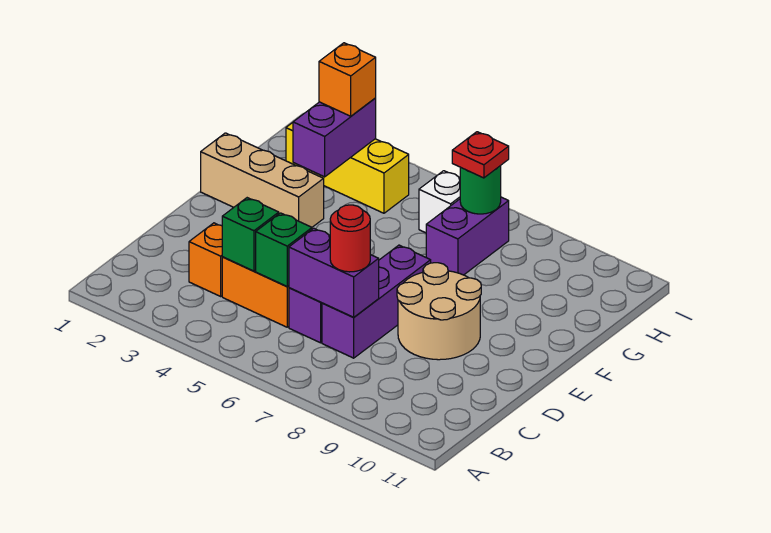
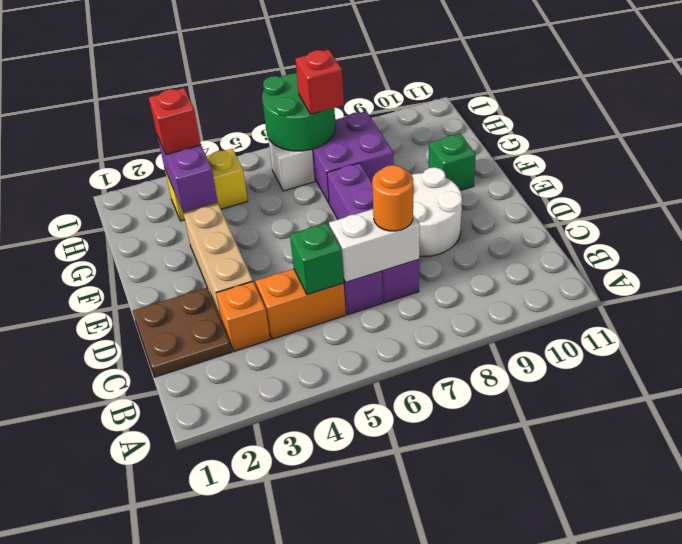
none -> brown 2x2 plate [133,288,231,377]
green 1x1 brick [222,198,279,271] -> green 1x1 brick moved to [429,134,476,191]
purple 1x2 brick [289,228,379,317] -> white 1x2 brick [329,209,420,282]
purple 1x3 brick [322,245,431,358] -> purple 1x4 brick [327,163,419,303]
red 1x1 round brick [330,205,370,272] -> orange 1x1 round brick [372,165,413,231]
tan 2x2 round brick [397,263,481,360] -> white 2x2 round brick [412,167,462,256]
tan 1x3 brick [201,133,324,227] -> tan 1x3 brick turned to [184,204,253,322]
purple 1x2 brick [426,197,509,275] -> purple 2x2 brick [312,111,393,203]
yellow 1x3 brick [286,123,409,213] -> yellow 1x2 brick [165,149,248,221]
orange 1x1 brick [319,43,376,116] -> red 1x1 brick [149,88,201,155]
green 1x1 round brick [460,166,501,214] -> green 2x2 round brick [262,73,336,151]
red 1x1 plate [452,132,509,178] -> red 1x1 brick [295,50,344,114]

